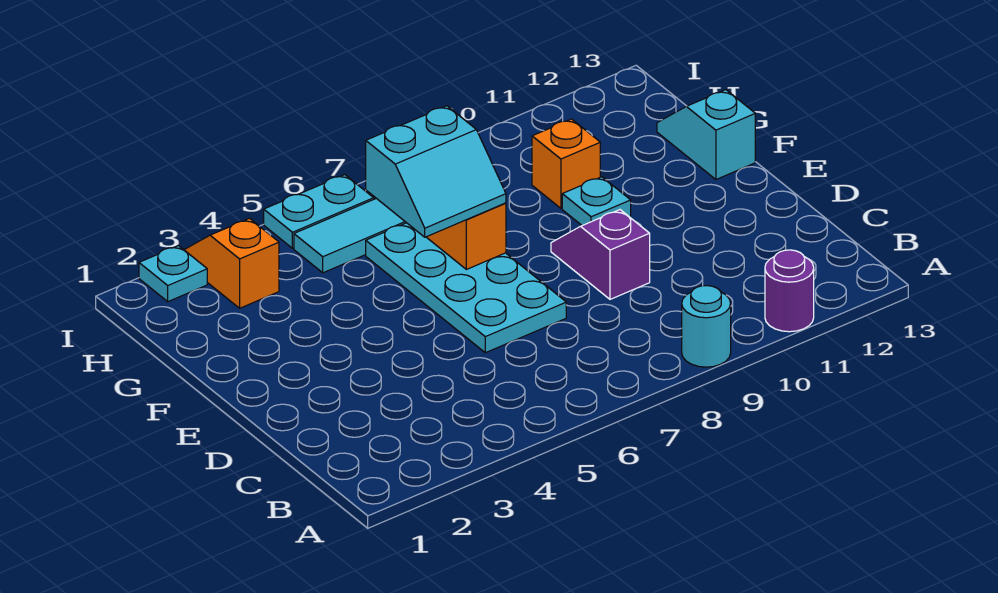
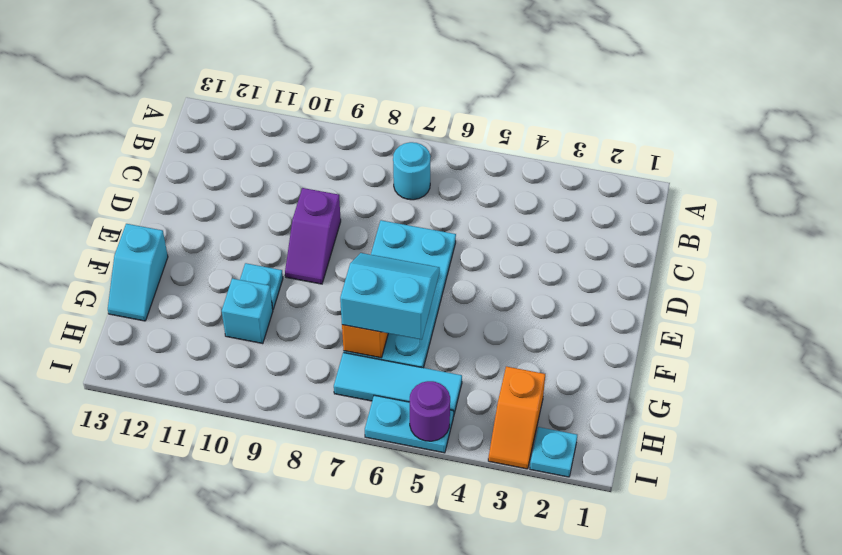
cyan 1x1 round brick [682,286,731,367] -> cyan 1x1 round brick moved to [393,142,430,200]
purple 1x1 round brick [765,250,814,332] -> purple 1x1 round brick moved to [410,381,450,441]
orange 1x1 brick [532,119,600,208] -> cyan 1x1 brick [222,279,273,344]

